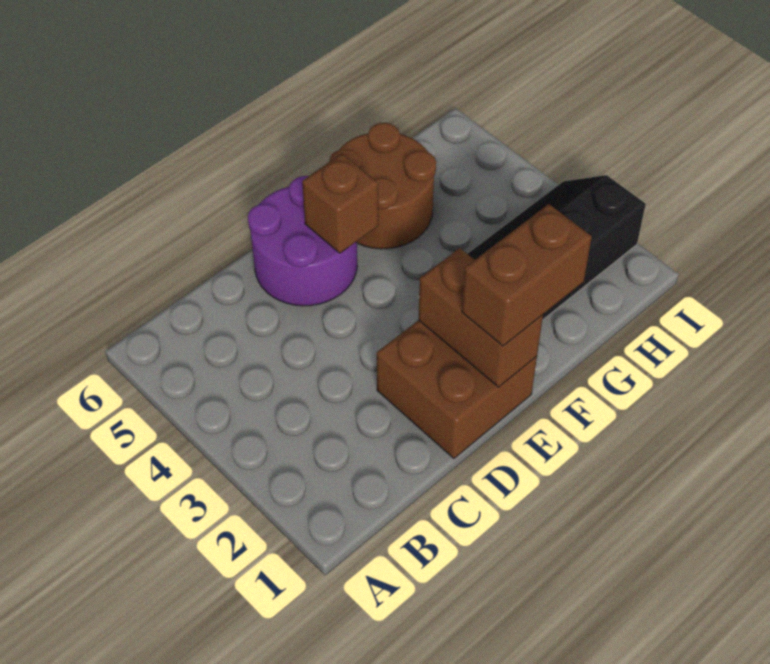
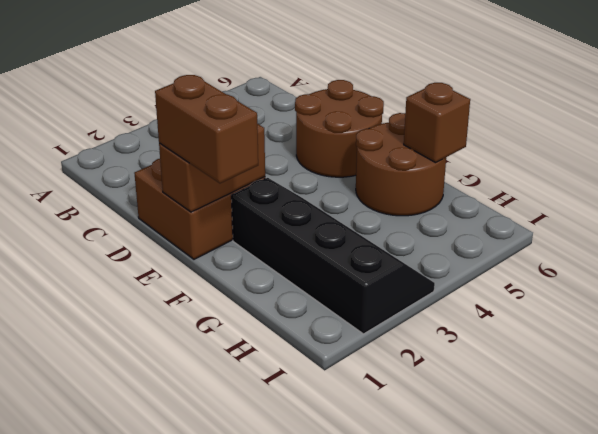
purple 2x2 round brick [248,176,357,306] -> brown 2x2 round brick [295,80,384,177]
brown 1x1 brick [302,154,378,253] -> brown 1x1 brick moved to [404,83,470,163]

